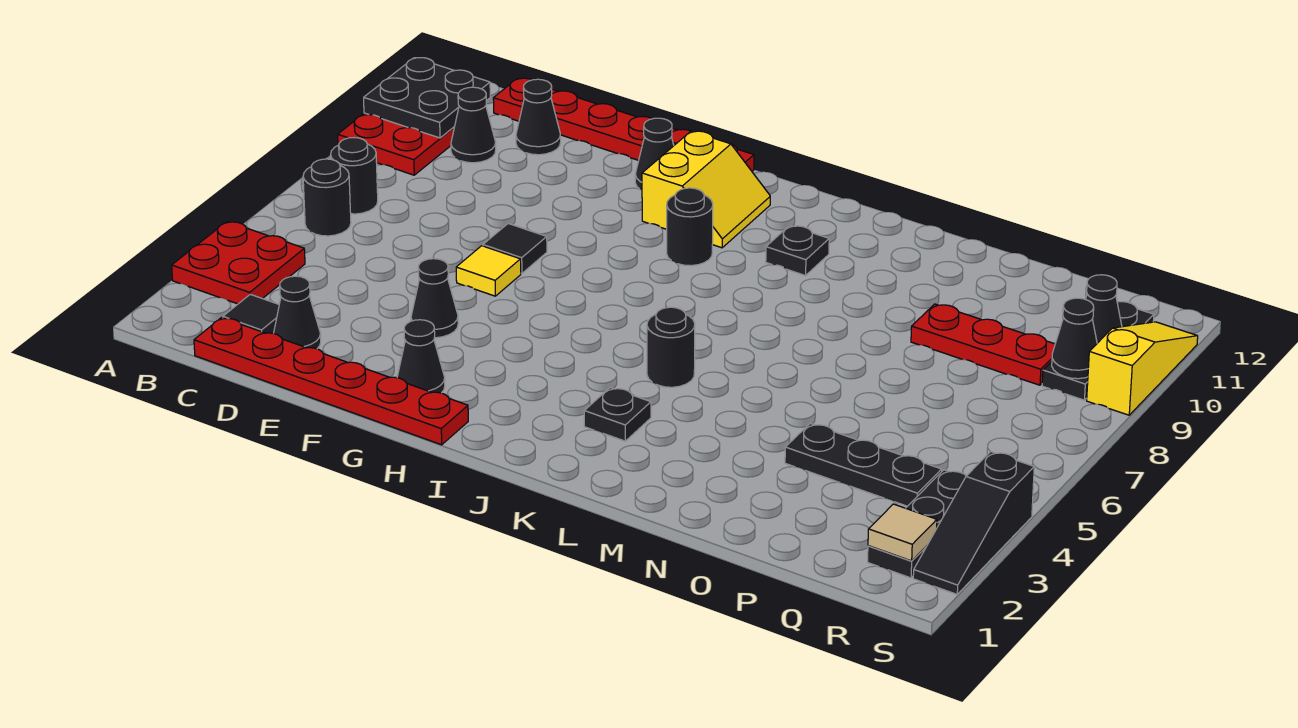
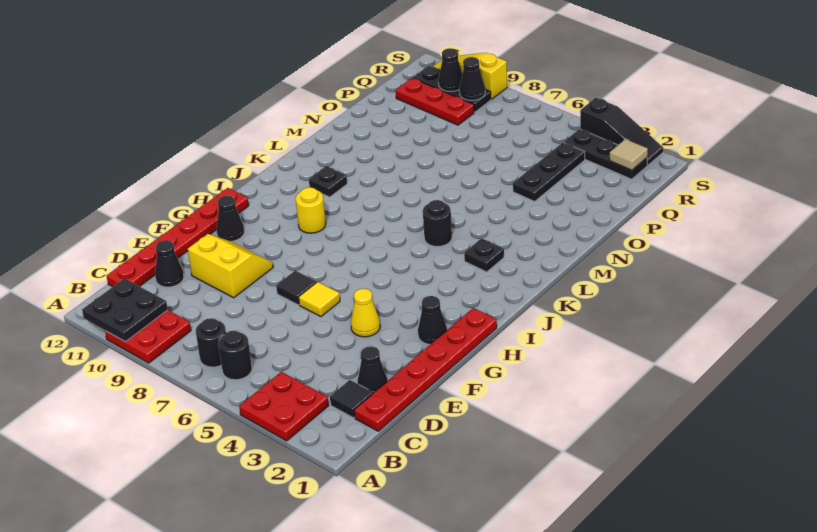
black 1x1 cone [451,87,496,163] -> none
black 1x1 cone [411,258,458,338] -> yellow 1x1 cone [351,289,380,337]
yellow 2x2 slope [642,131,770,248] -> yellow 2x2 slope moved to [188,234,273,298]
black 1x1 round brick [667,188,713,266] -> yellow 1x1 round brick [296,187,326,233]
red 1x3 plate [911,304,1055,385] -> red 1x3 plate turned to [396,78,474,125]

